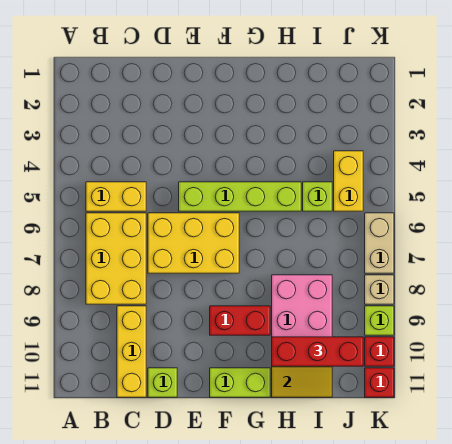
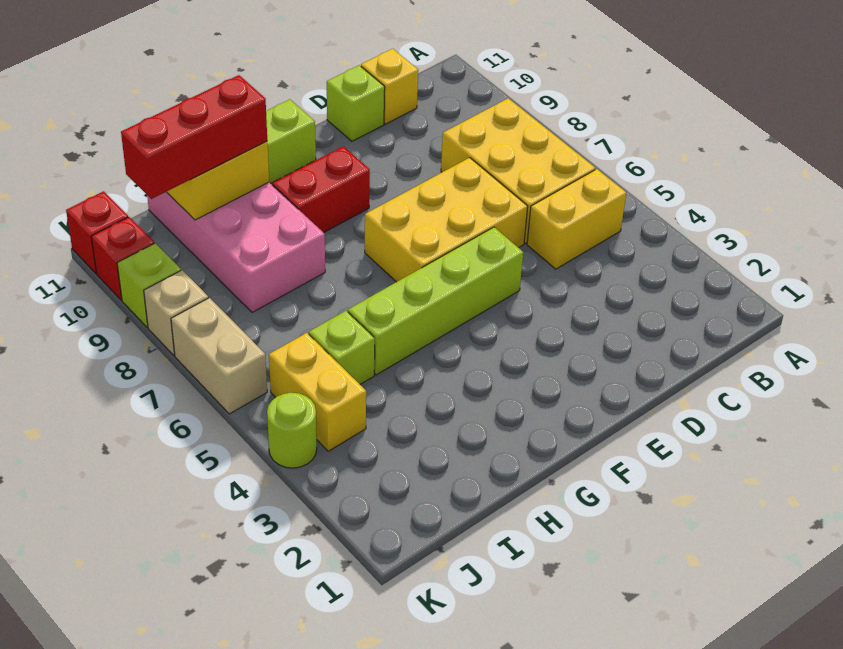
yellow 1x3 brick [117,306,146,397] -> yellow 1x1 brick [361,49,418,124]
none -> lime 1x1 round brick [267,393,317,468]

